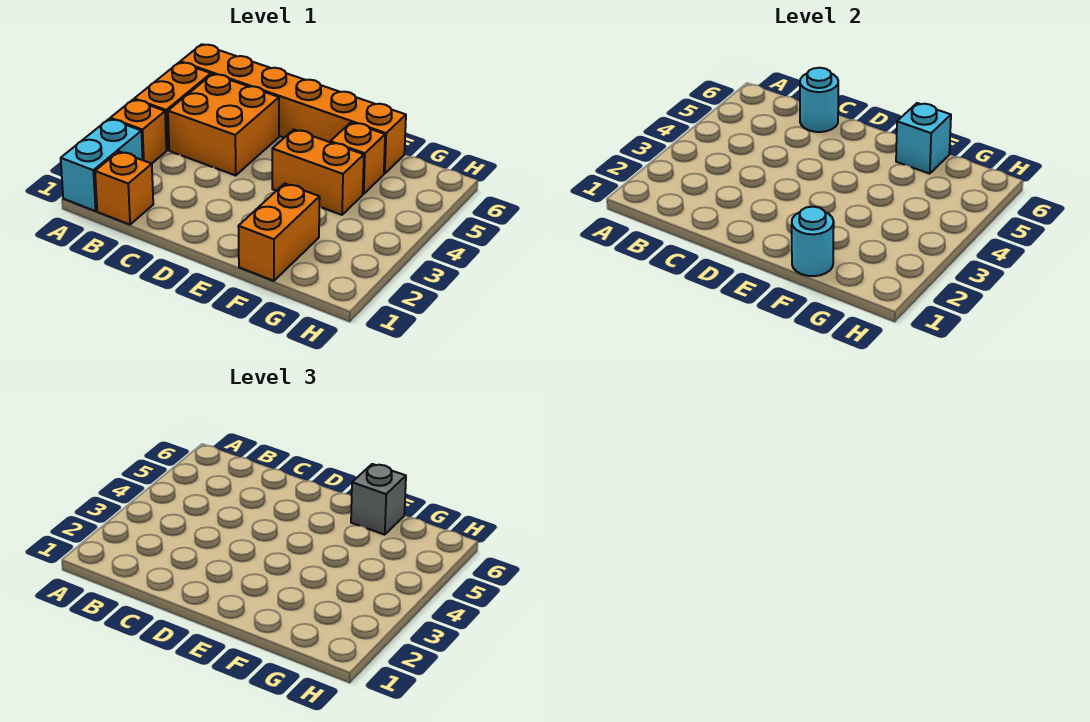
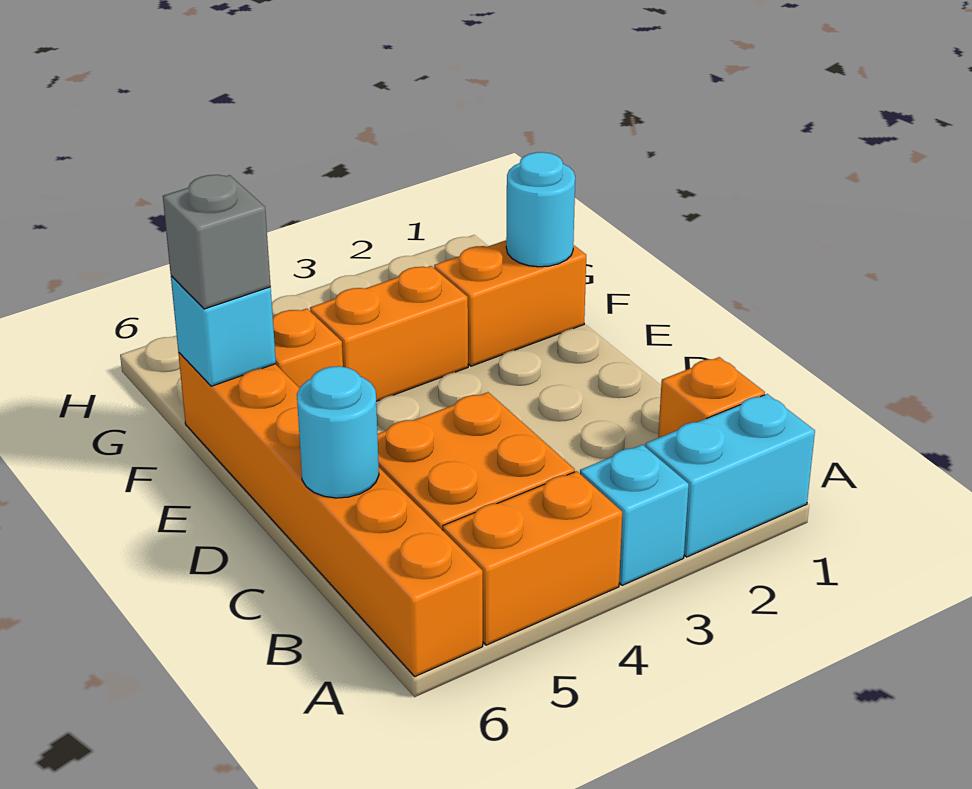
orange 1x1 brick [110,100,166,164] -> cyan 1x1 brick [580,445,689,585]
orange 1x2 brick [272,130,364,215] -> orange 1x2 brick turned to [310,266,468,401]

